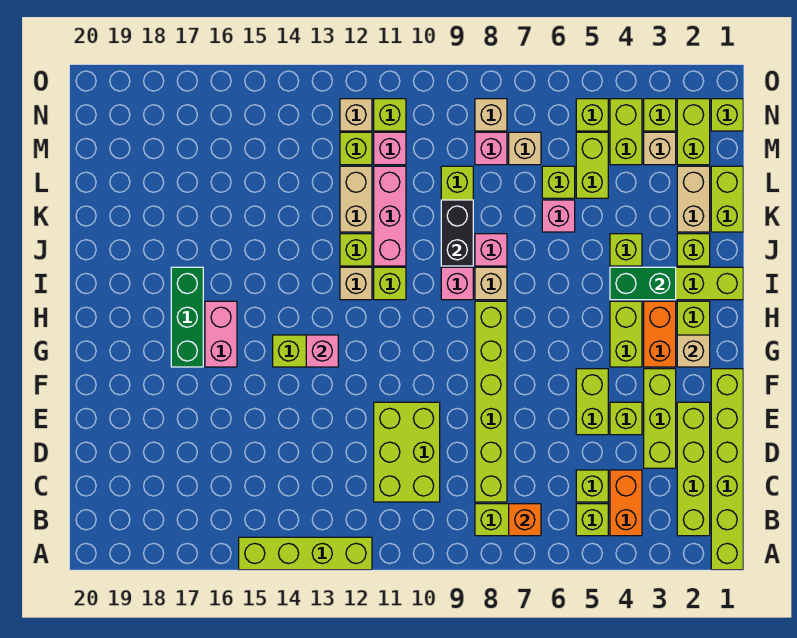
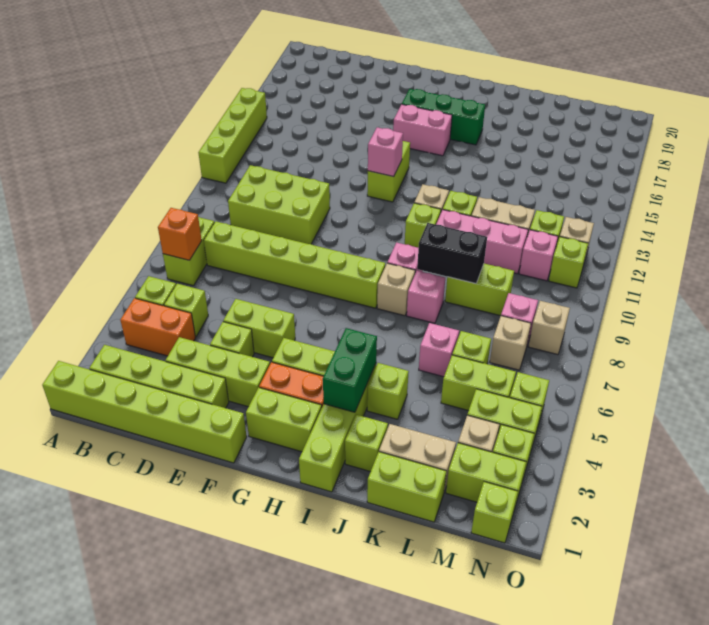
tan 1x1 brick [677,335,710,367] -> none

